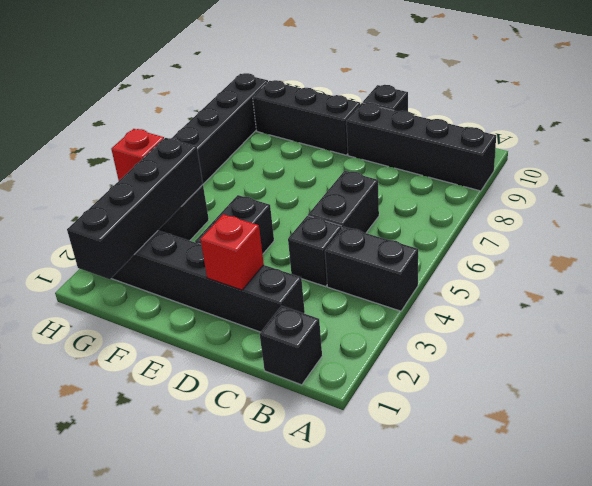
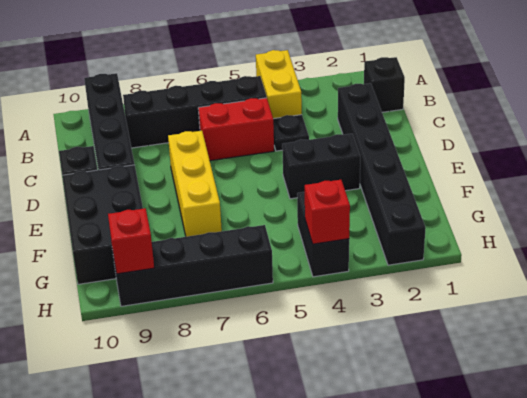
black 1x2 brick [325,227,418,311] -> yellow 1x2 brick [256,50,302,119]
black 1x1 brick [288,216,342,286] -> black 1x1 plate [273,115,309,151]
black 1x2 brick [308,171,379,233] -> red 1x2 brick [198,98,274,161]
red 1x1 brick [200,214,264,290] -> red 1x1 brick moved to [108,208,154,274]
none -> yellow 1x3 brick [168,131,222,237]
black 1x3 brick [253,80,360,155] -> black 2x3 brick [62,165,143,284]
black 1x4 brick [67,138,203,279] -> black 1x4 brick moved to [123,76,267,148]

